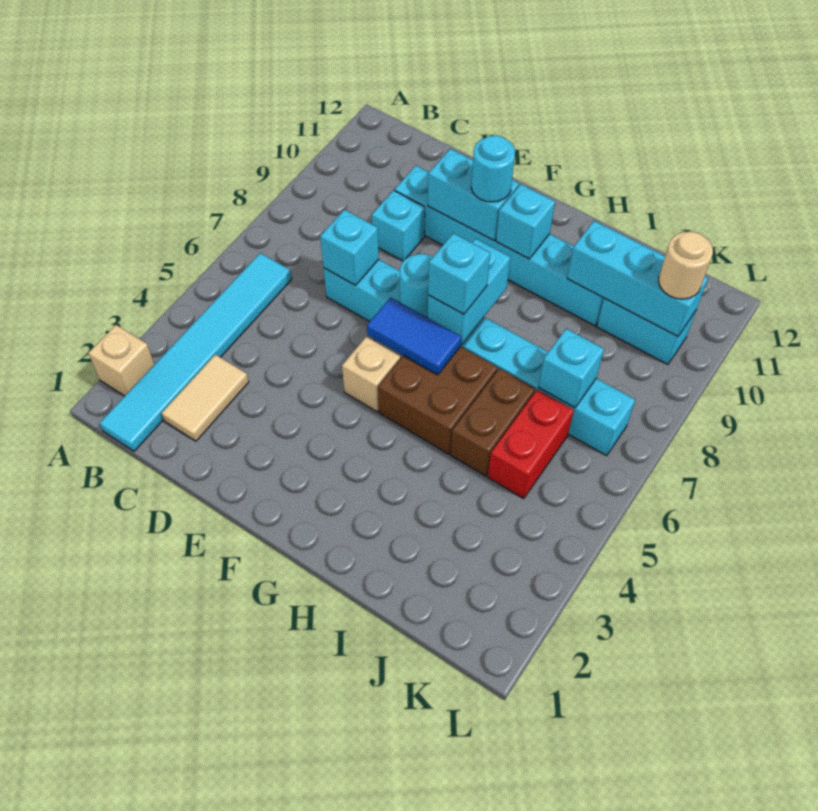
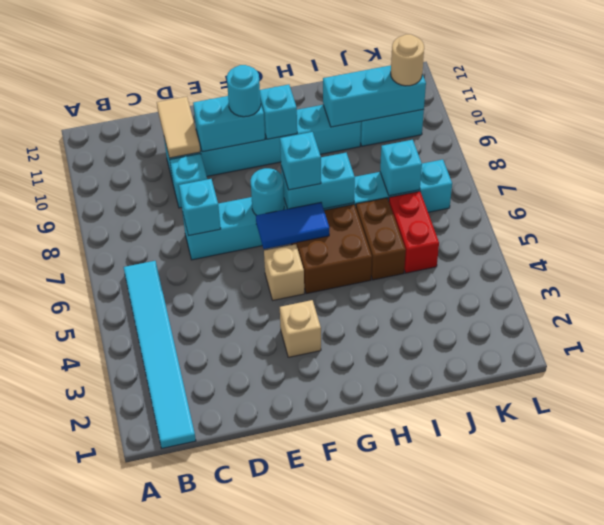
tan 1x1 brick [88,325,154,396] -> tan 1x1 brick moved to [280,300,321,357]
tan 1x2 tile [161,354,249,441] -> tan 1x2 tile moved to [157,97,200,158]
cyan 1x2 brick [428,239,510,345] -> cyan 1x2 brick turned to [281,153,355,209]

